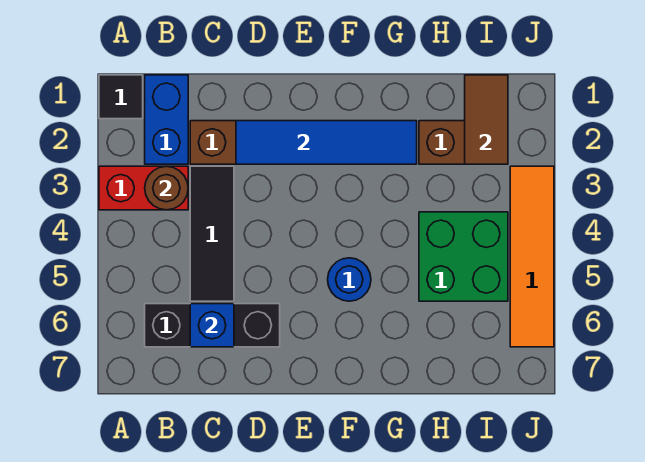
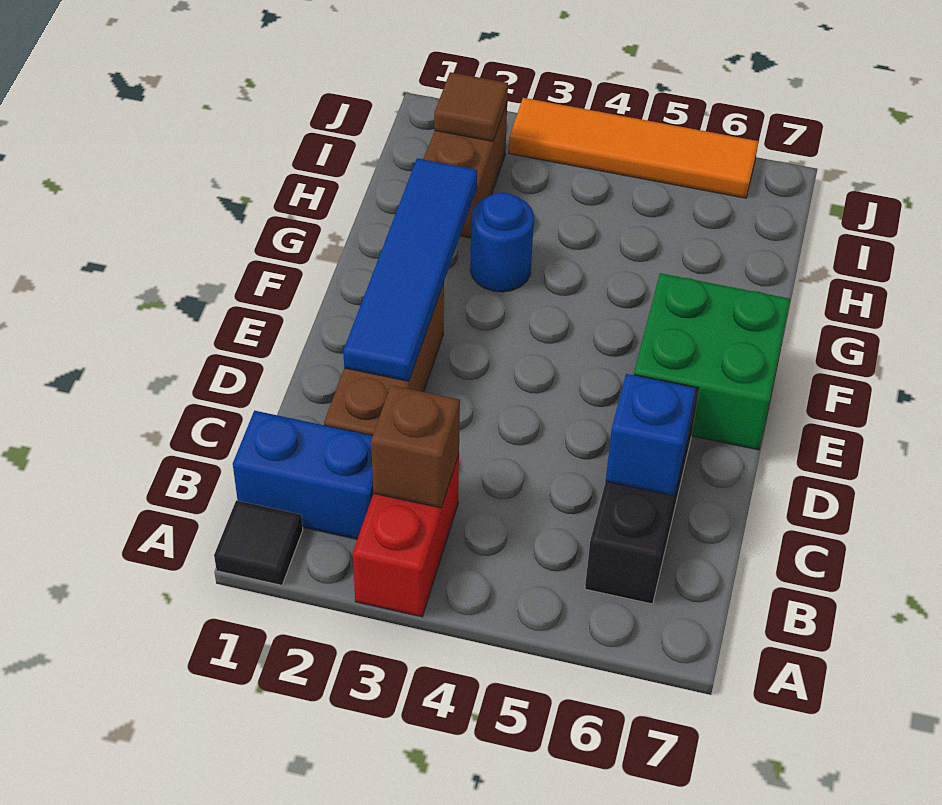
brown 1x1 round brick [145,166,188,210] -> brown 1x1 brick [371,385,460,508]
black 1x3 tile [190,166,234,301] -> none
blue 1x1 round brick [328,258,371,301] -> blue 1x1 round brick moved to [470,193,534,292]
green 2x2 brick [419,212,508,301] -> green 2x2 brick moved to [634,273,790,450]
brown 1x2 tile [465,75,508,164] -> brown 1x1 tile [434,72,508,141]

